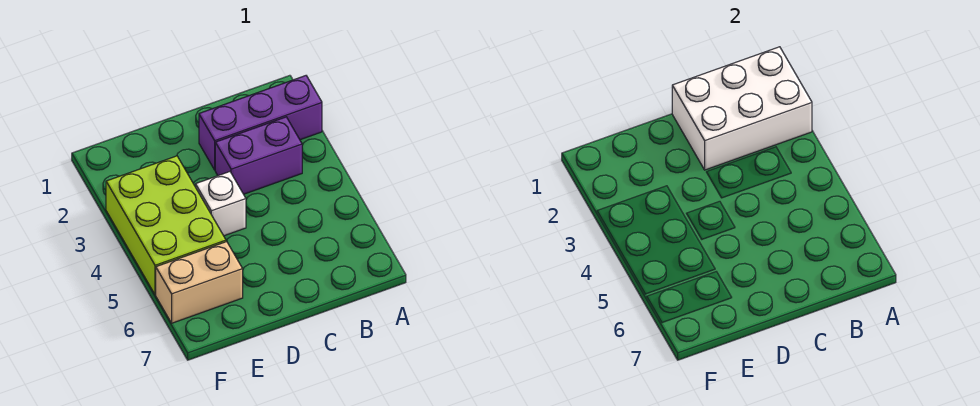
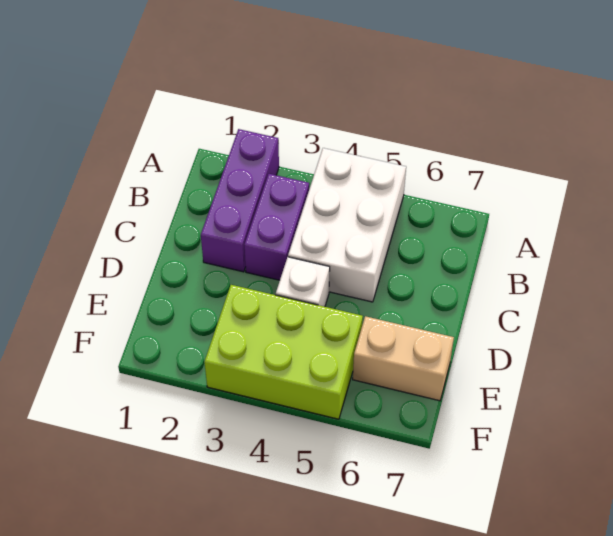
white 2x3 brick [672,47,812,170] -> white 2x3 brick moved to [288,148,406,302]
tan 1x2 brick [156,241,243,323] -> tan 1x2 brick turned to [353,316,454,401]

